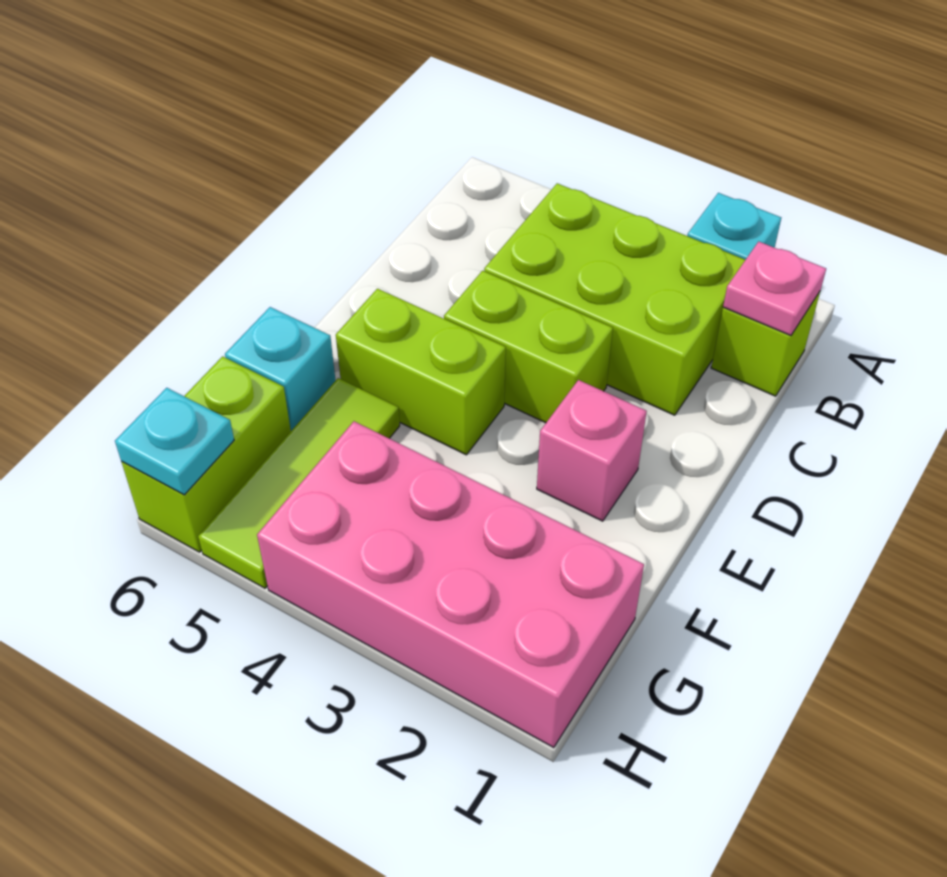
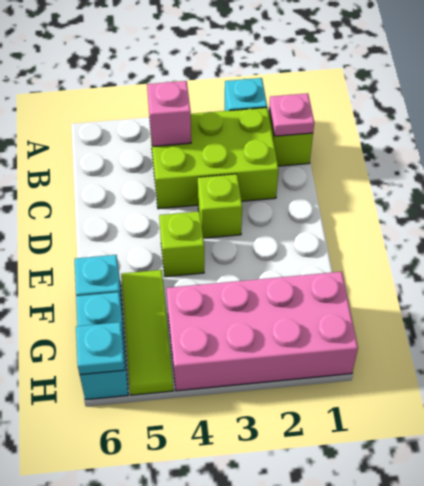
lime 1x2 brick [444,271,613,423] -> lime 1x1 brick [198,174,242,238]
pink 1x1 brick [537,380,647,521] -> pink 1x1 brick moved to [147,81,191,147]
lime 1x2 brick [336,289,506,455] -> lime 1x1 brick [159,211,204,277]
lime 1x2 brick [121,356,291,552] -> cyan 1x2 brick [76,292,128,400]

